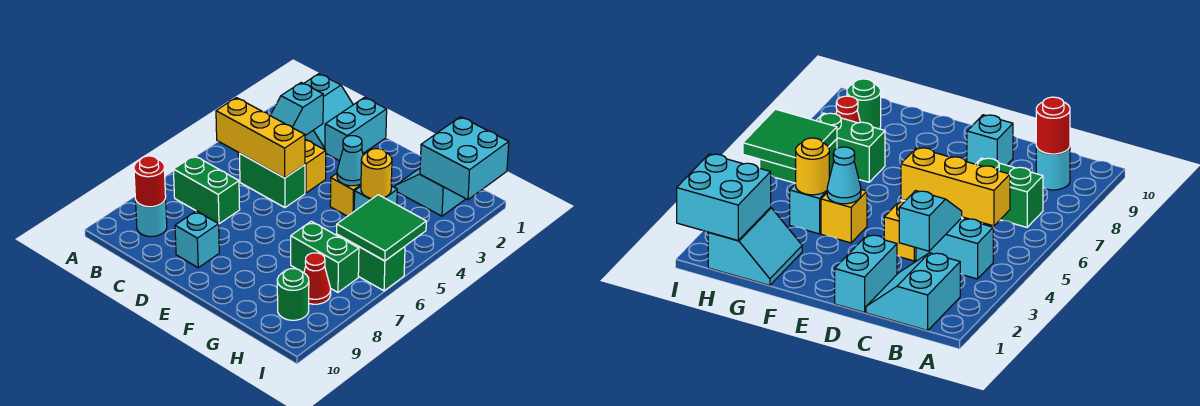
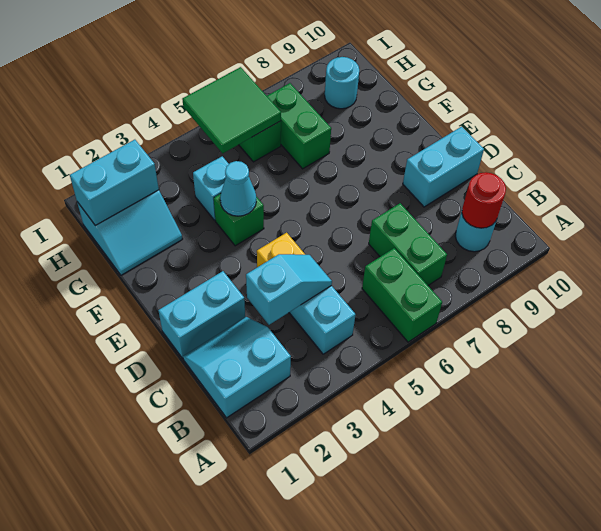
yellow 1x3 brick [216,98,305,178] -> none
green 1x2 brick [240,154,305,208] -> green 1x2 brick moved to [362,248,442,342]
cyan 1x1 brick [175,211,219,268] -> cyan 1x2 brick [403,127,484,207]
yellow 1x1 brick [330,174,361,216] -> green 1x1 brick [214,194,264,246]
yellow 1x1 round brick [361,149,392,199] -> none
cyan 2x2 brick [420,117,509,200] -> cyan 1x2 brick [70,140,159,225]
red 1x1 cone [304,253,331,304] -> none
green 1x1 round brick [277,269,309,320] -> cyan 1x1 round brick [325,57,359,109]

